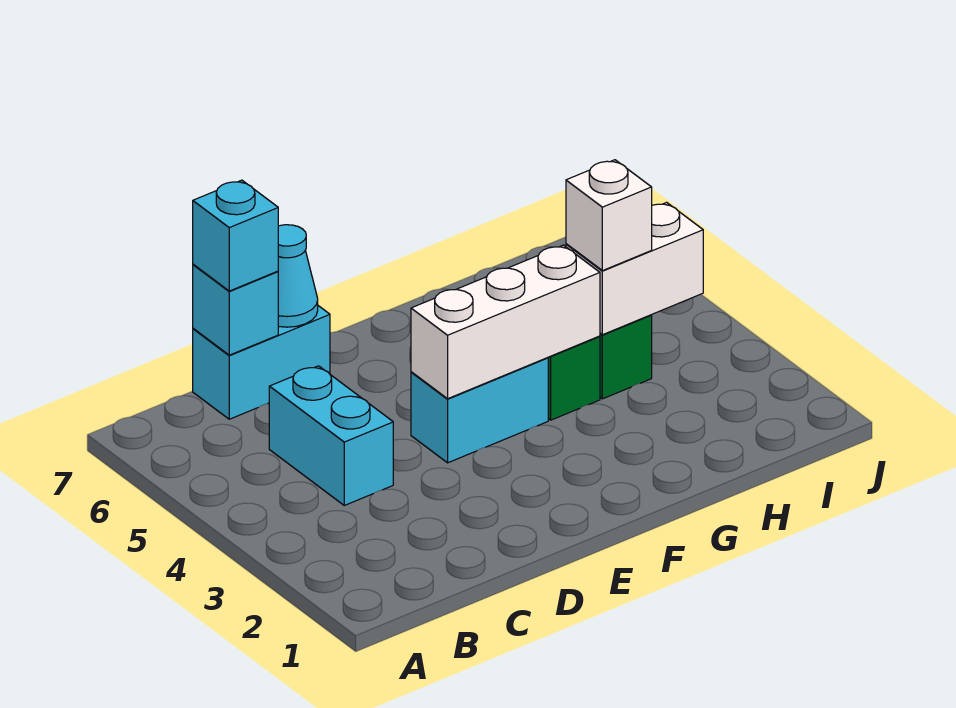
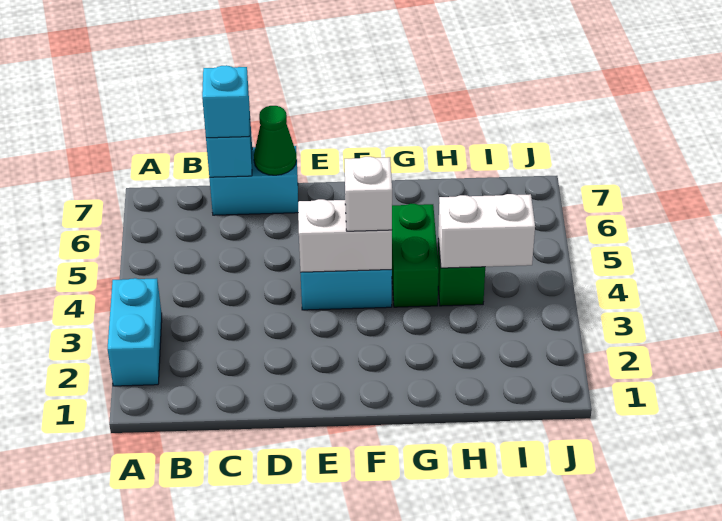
cyan 1x2 brick [269,366,393,505] -> cyan 1x2 brick moved to [107,278,162,386]
cyan 1x1 cone [278,225,318,327] -> green 1x1 cone [254,106,296,175]
white 1x3 brick [411,245,600,399] -> white 1x2 brick [298,199,392,272]
white 1x1 brick [566,160,652,271] -> white 1x1 brick moved to [345,157,392,231]

